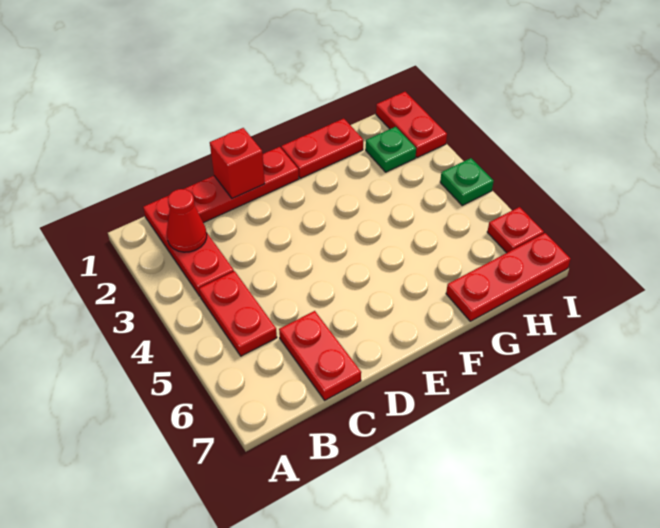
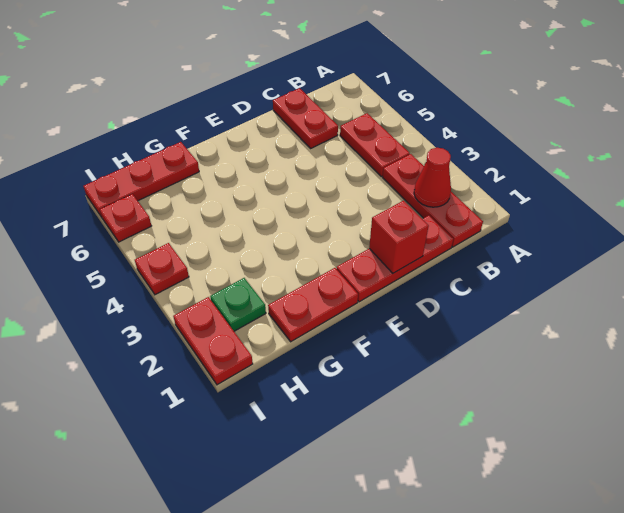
green 1x1 plate [440,158,494,206] -> red 1x1 plate [135,243,189,295]

